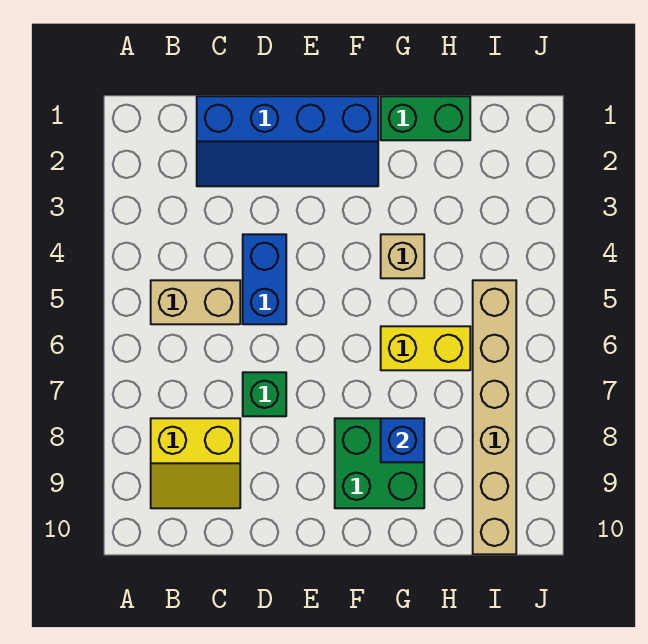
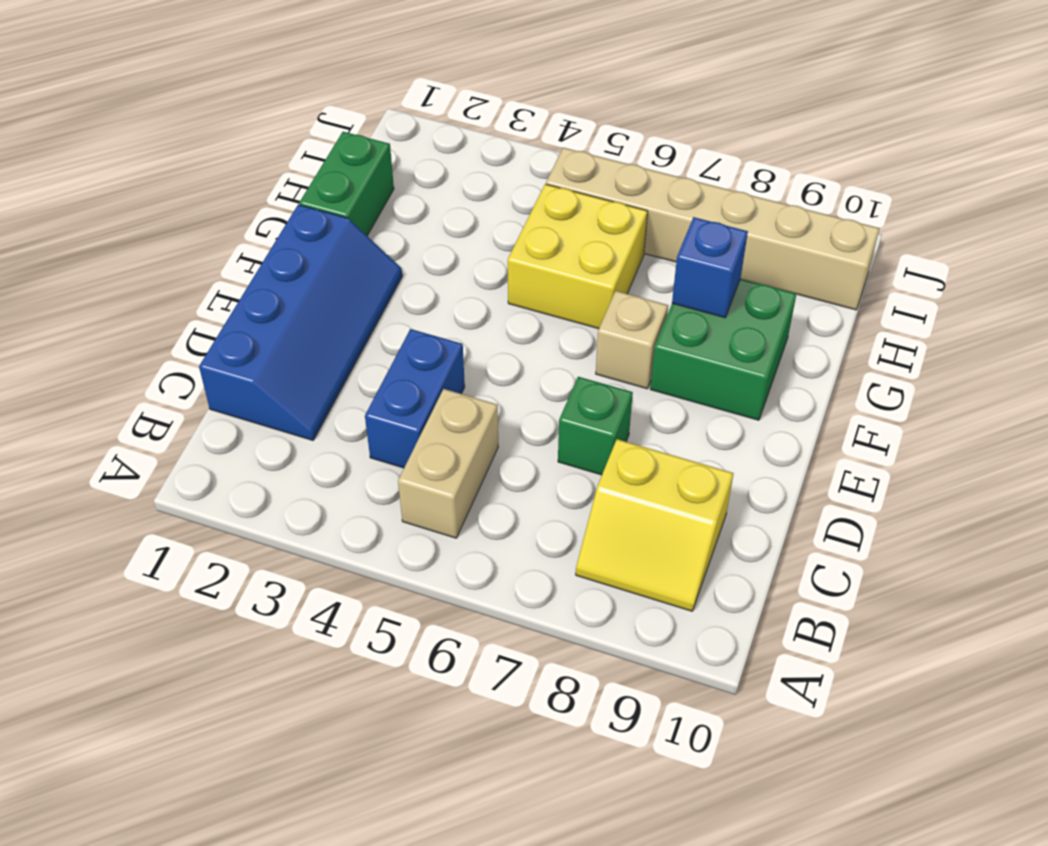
yellow 2x2 slope [151,418,240,508] -> yellow 2x2 slope turned to [576,439,733,611]
blue 1x2 brick [243,234,286,324] -> blue 1x2 brick turned to [365,329,465,468]
tan 1x1 brick [381,234,424,278] -> tan 1x1 brick moved to [596,291,668,389]
yellow 1x2 brick [381,326,470,370] -> yellow 2x2 brick [508,184,648,329]

